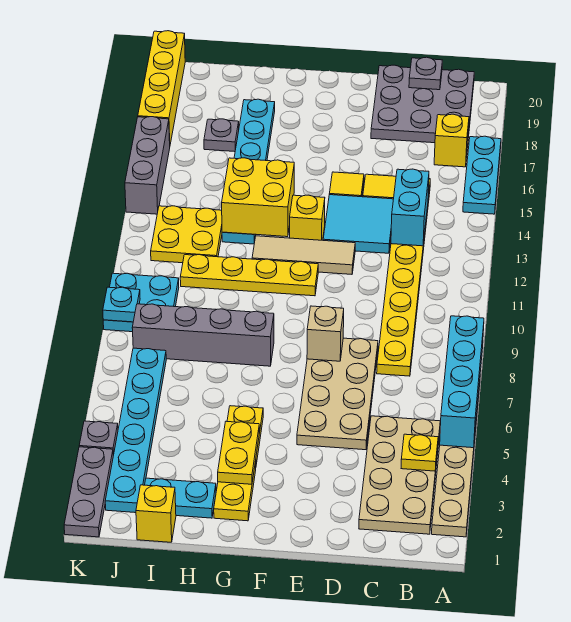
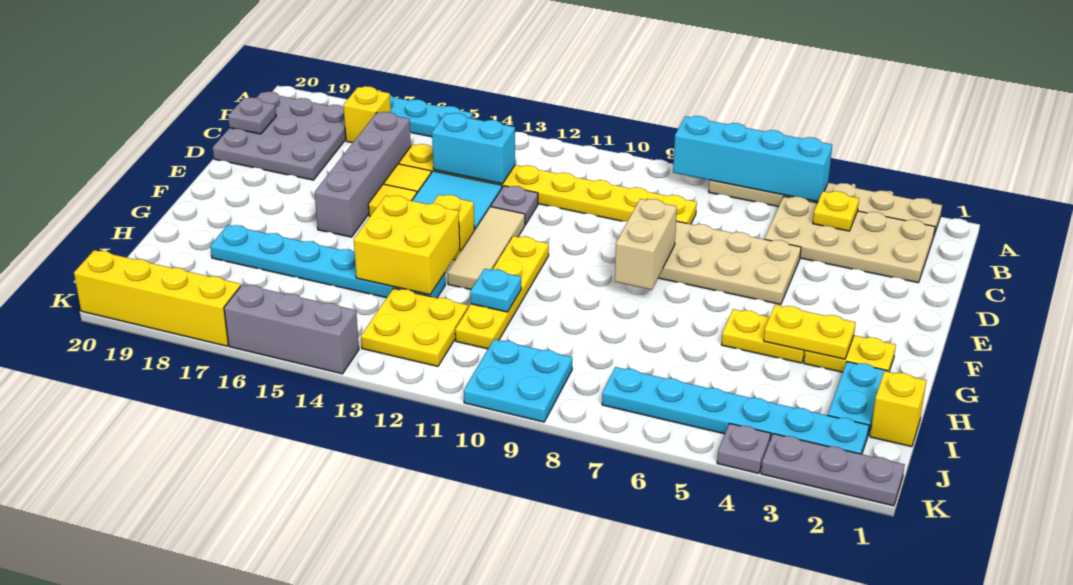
tan 1x1 brick [307,306,344,361] -> tan 1x2 brick [615,199,677,290]
grey 1x4 brick [132,304,274,366] -> grey 1x4 brick moved to [314,112,411,237]
grey 1x1 plate [204,119,239,152] -> grey 1x1 plate moved to [491,186,538,225]
cyan 1x1 plate [103,287,140,322] -> cyan 1x1 plate moved to [470,269,521,312]

